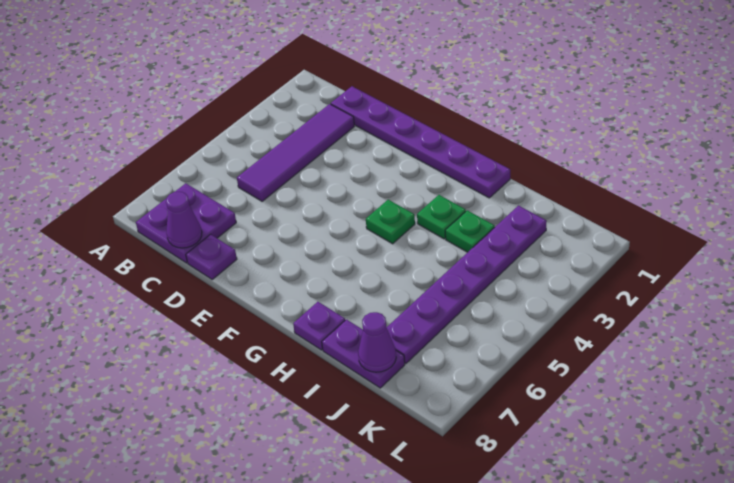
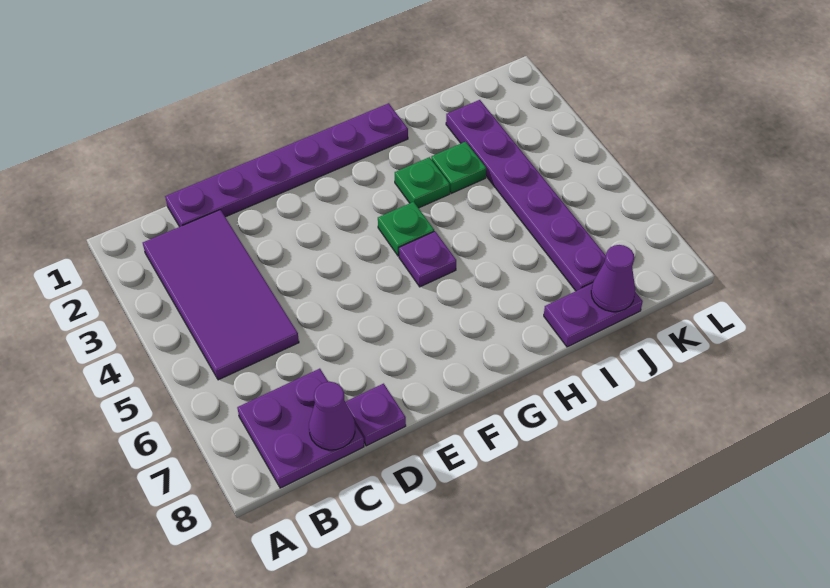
purple 1x4 tile [237,104,355,201] -> purple 2x4 tile [143,210,299,380]
purple 1x1 plate [293,302,345,350] -> purple 1x1 plate moved to [399,231,456,287]

